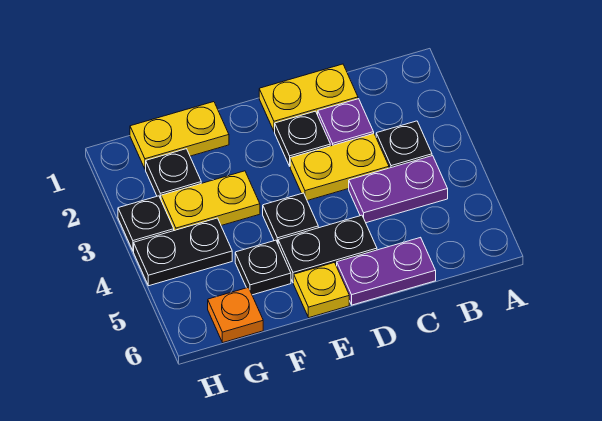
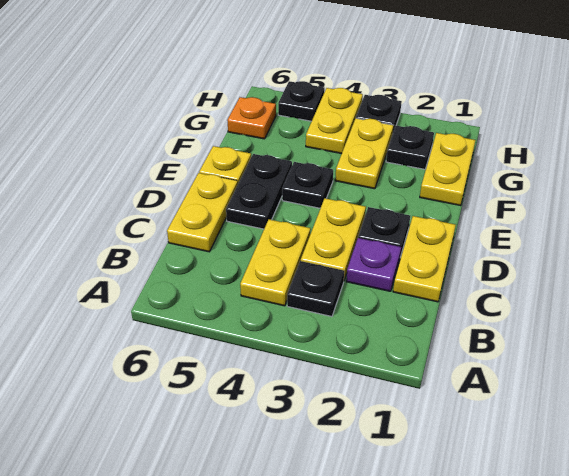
purple 1x2 plate [349,156,448,223] -> yellow 1x2 plate [240,219,311,306]
purple 1x2 plate [337,237,436,305] -> yellow 1x2 plate [167,173,238,252]
black 1x1 plate [235,240,291,295] -> black 1x1 plate moved to [278,81,325,121]
black 1x2 plate [134,218,232,286] -> yellow 1x2 plate [306,88,363,154]

